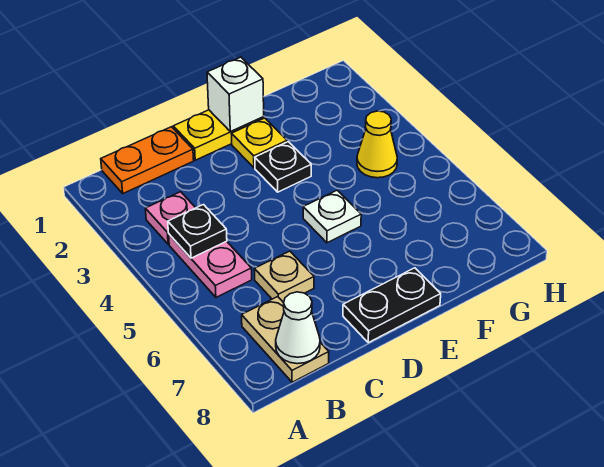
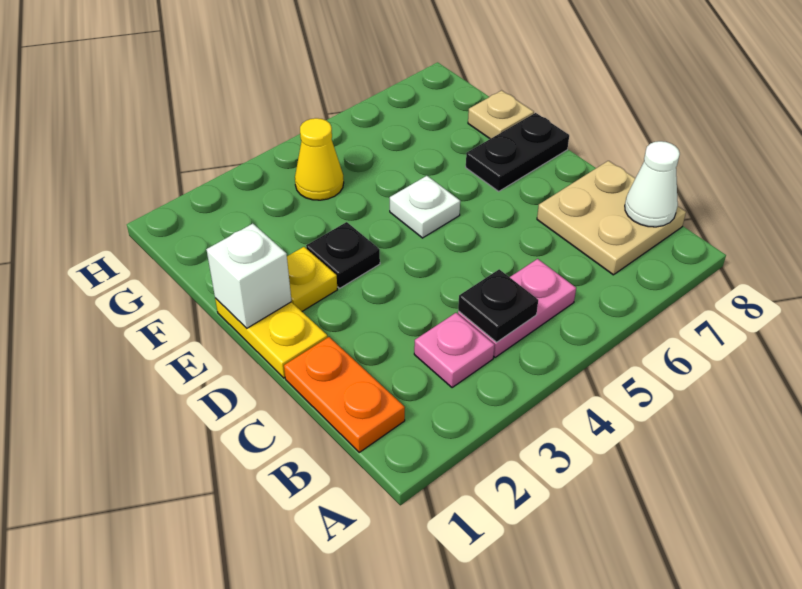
tan 1x2 plate [242,297,329,382] -> tan 2x2 plate [537,161,686,275]
tan 1x1 plate [254,251,314,303] -> tan 1x1 plate moved to [468,90,534,139]
black 1x2 plate [343,268,441,343] -> black 1x2 plate turned to [466,113,569,191]

